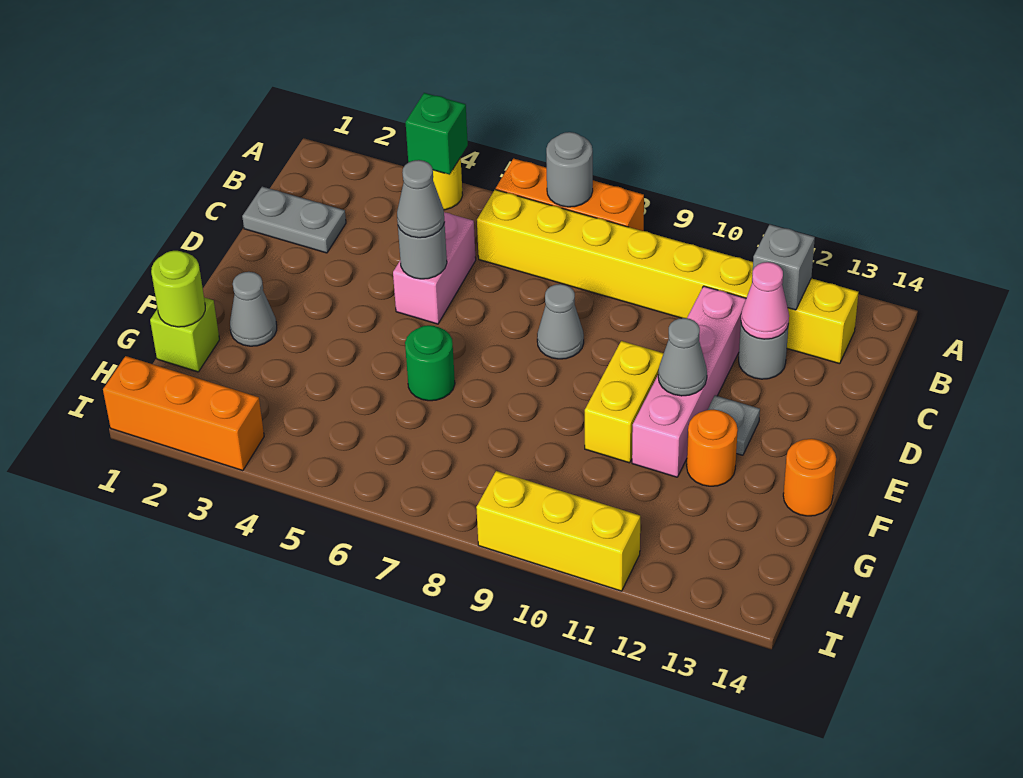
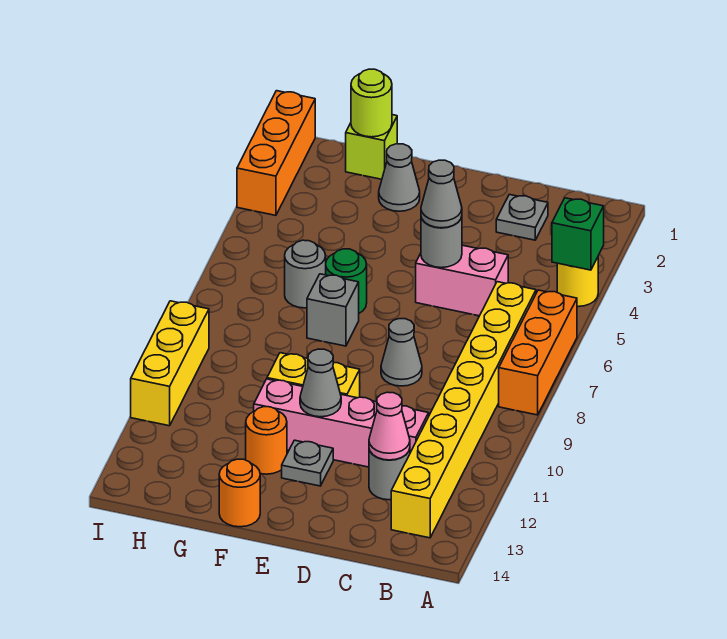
grey 1x1 round brick [546,132,593,207] -> grey 1x1 round brick moved to [285,240,326,308]
grey 1x1 brick [752,225,815,310] -> grey 1x1 brick moved to [307,274,359,346]
grey 1x2 plate [242,187,346,253] -> grey 1x1 plate [496,194,548,240]

